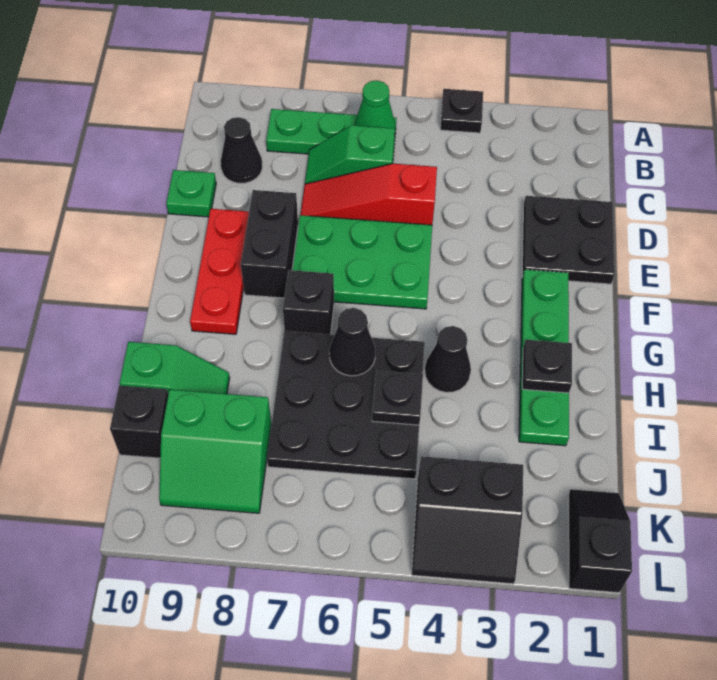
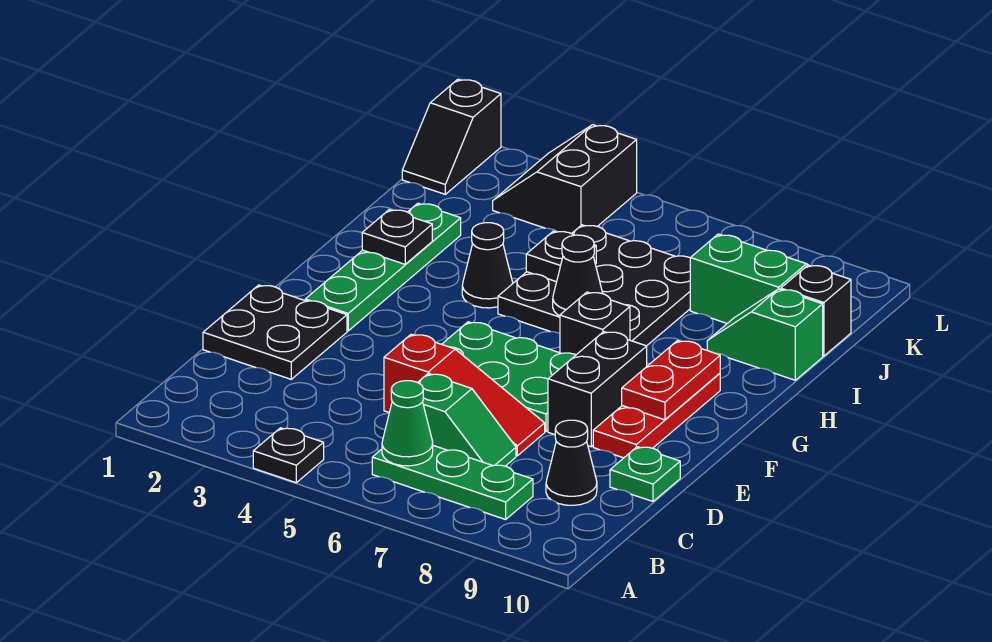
none -> red 1x2 plate [622,341,720,420]
black 2x2 slope [412,456,523,584] -> black 2x2 slope turned to [493,125,637,234]

